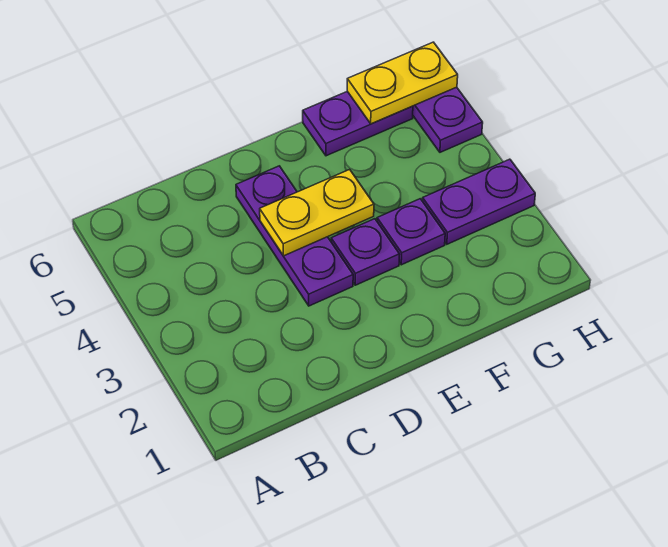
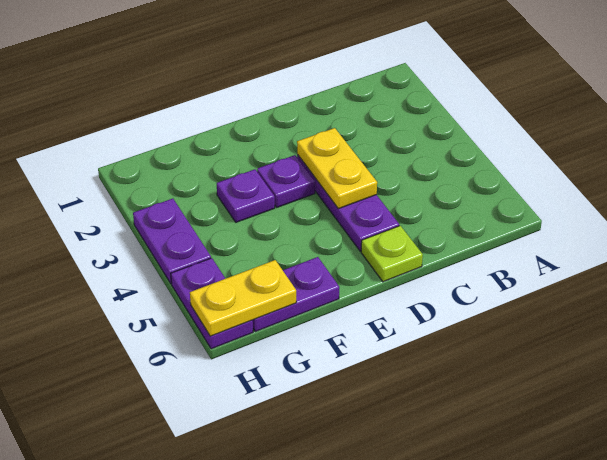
yellow 1x2 plate [260,169,374,256] -> yellow 1x2 plate turned to [297,128,377,209]
none -> lime 1x1 plate [361,226,423,282]
purple 1x2 plate [423,159,535,244] -> purple 1x2 plate turned to [133,199,211,284]

